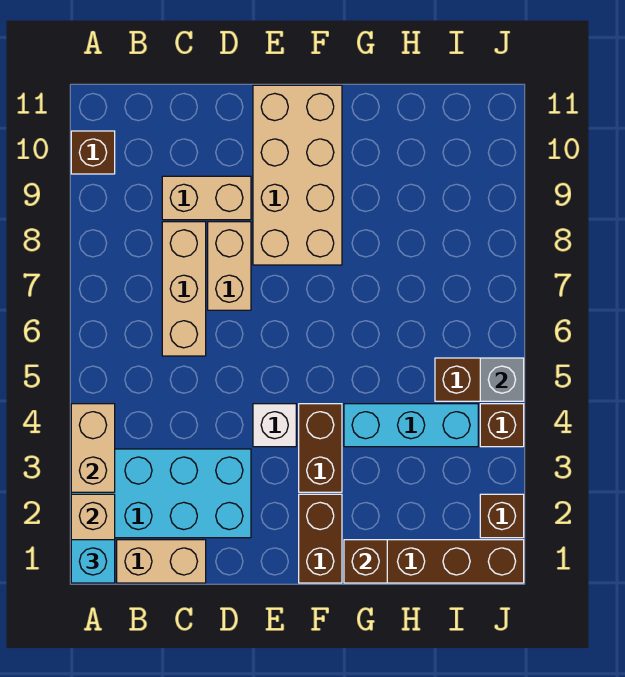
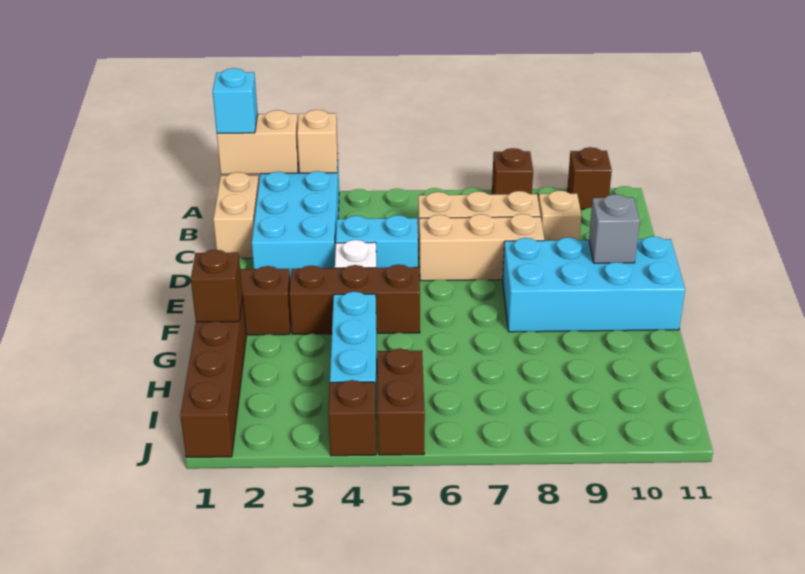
tan 1x2 brick [71,404,115,492] -> tan 1x1 brick [297,110,338,173]
tan 1x2 brick [162,176,251,220] -> tan 1x1 brick [538,190,582,241]
none -> cyan 1x2 brick [336,215,418,268]
tan 1x2 brick [208,222,251,310] -> tan 1x3 brick [419,214,544,281]
tan 2x4 brick [253,85,342,265] -> cyan 2x4 brick [503,236,685,332]
brown 1x2 brick [299,404,342,492] -> brown 1x3 brick [289,265,420,334]
brown 1x1 brick [480,494,524,538] -> brown 1x1 brick moved to [492,148,533,194]
grey 1x1 brick [480,358,524,401] -> grey 1x1 brick moved to [589,194,640,263]

